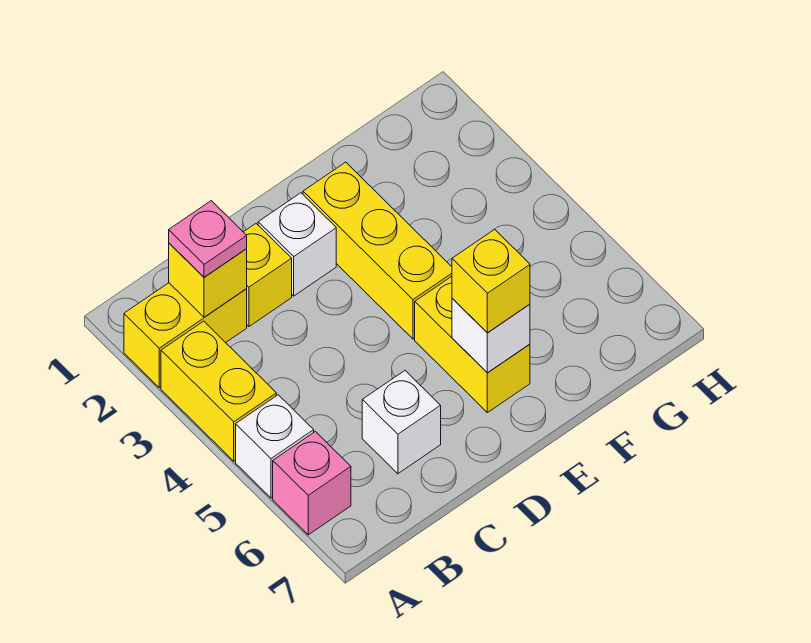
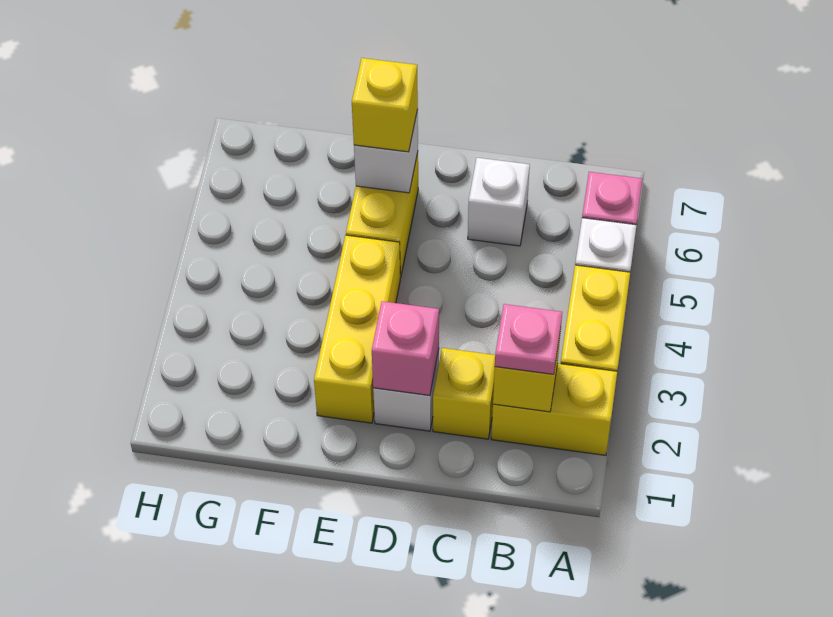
none -> pink 1x1 brick [372,301,439,395]

